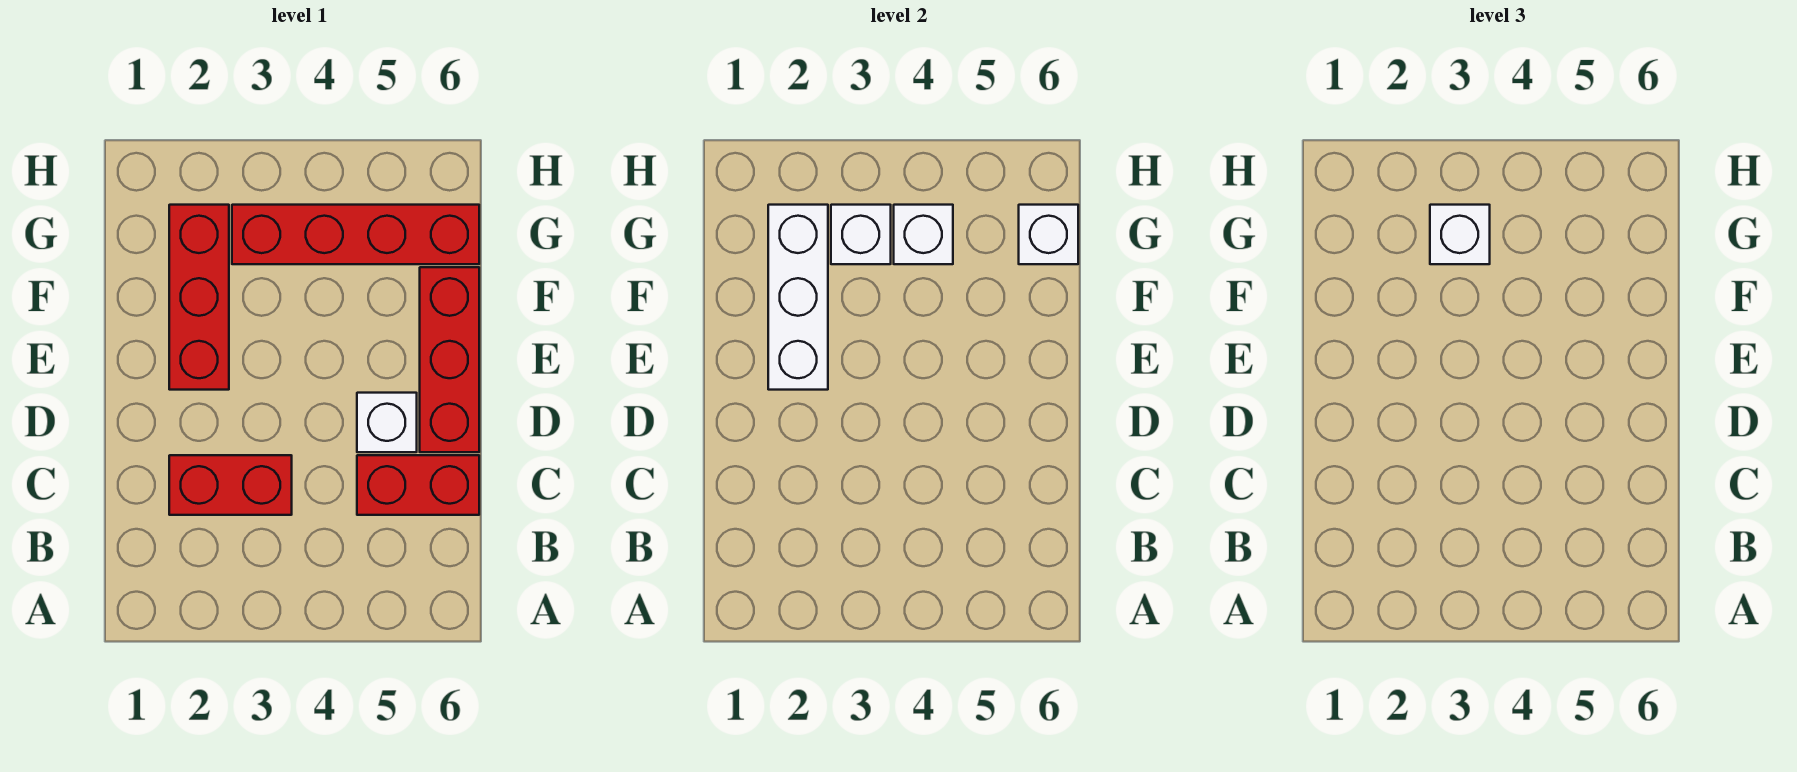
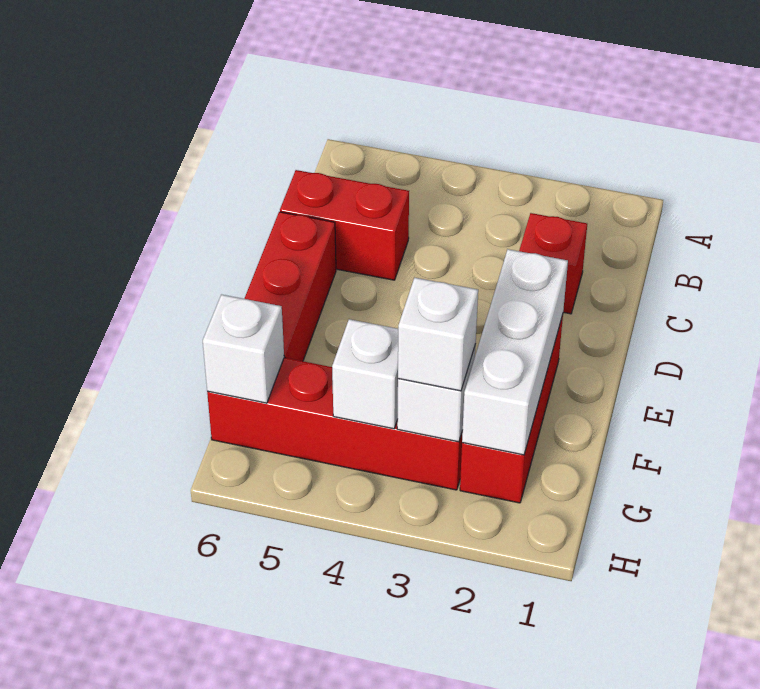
red 1x2 brick [169,455,292,515] -> red 1x1 brick [519,213,587,314]
white 1x1 brick [357,393,417,452] -> none

